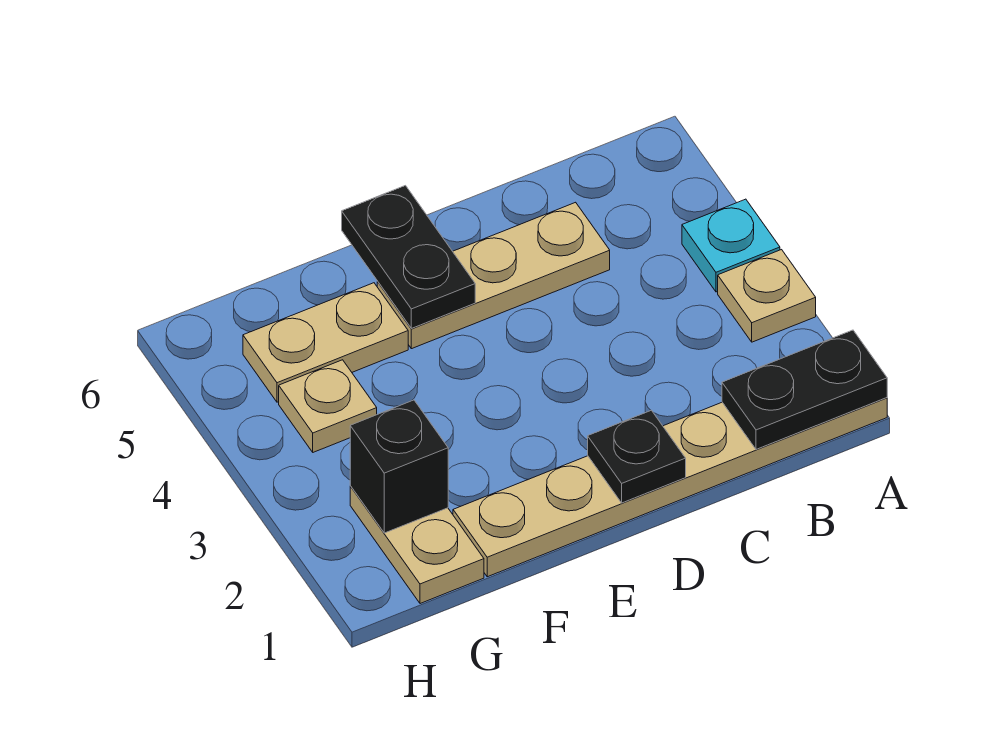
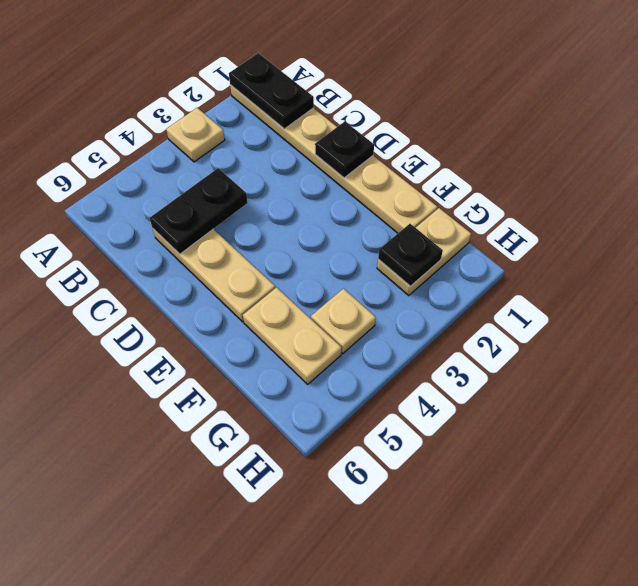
cyan 1x1 plate [682,199,780,292] -> none
black 1x2 plate [342,186,475,328] -> black 1x2 plate moved to [150,168,248,254]
black 1x1 brick [350,400,448,533] -> black 1x1 plate [378,224,443,286]

